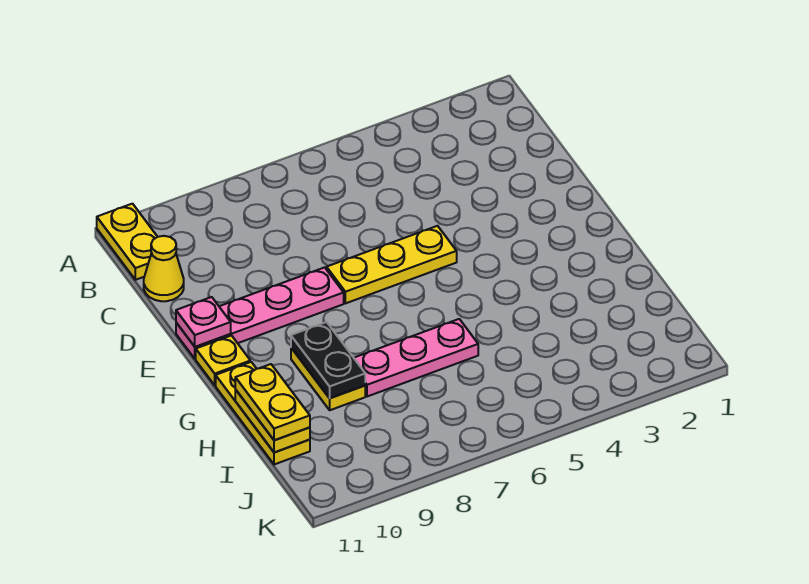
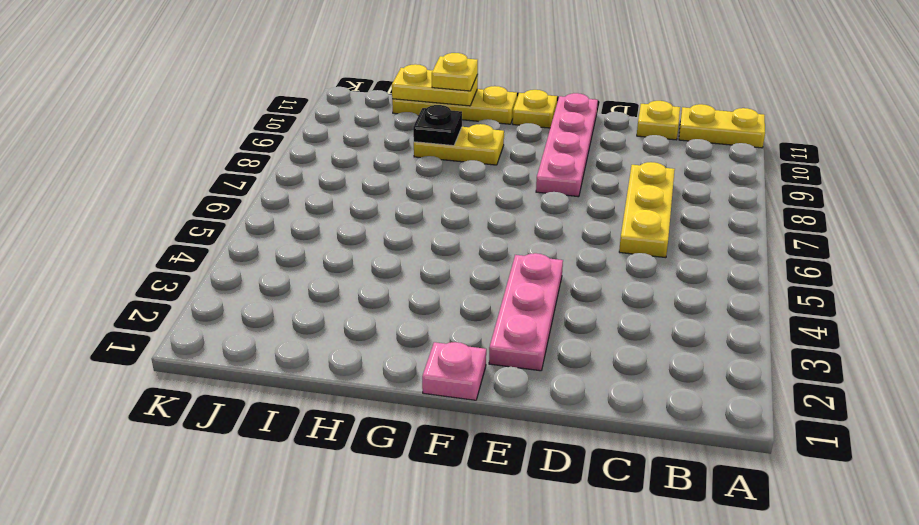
yellow 1x1 cone [144,236,184,301] -> yellow 1x1 plate [637,101,680,140]
yellow 1x3 plate [327,226,457,303] -> yellow 1x3 plate moved to [619,162,675,258]
pink 1x1 plate [176,297,231,347] -> pink 1x1 plate moved to [422,342,486,400]
black 1x2 plate [291,322,365,398] -> black 1x1 plate [413,105,462,146]
pink 1x3 plate [354,319,478,397] -> pink 1x3 plate moved to [489,253,563,371]
yellow 1x2 plate [235,364,310,440] -> yellow 1x1 plate [432,53,478,91]

